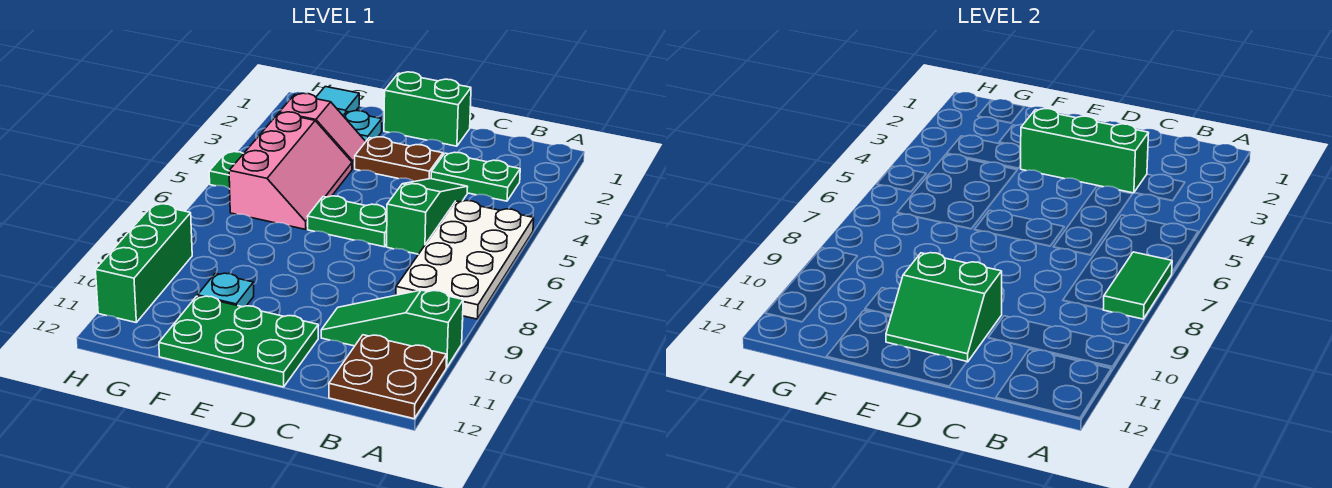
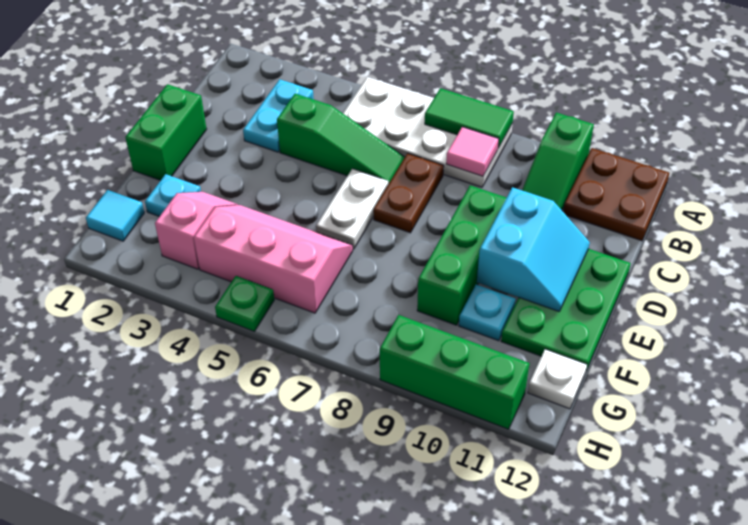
green 1x2 plate [431,152,520,201] -> cyan 1x2 plate [243,79,314,152]
none -> pink 1x1 tile [446,127,499,176]
green 1x3 brick [1020,109,1149,193] -> green 1x3 brick moved to [417,185,507,325]
green 1x3 slope [387,179,467,254] -> green 1x3 slope turned to [277,94,405,184]
brown 1x2 plate [355,137,443,182] -> brown 1x2 plate moved to [373,153,444,233]
green 1x2 plate [307,196,387,247] -> white 1x2 plate [316,169,388,249]
green 2x2 slope [886,253,1002,362] -> cyan 2x2 slope [477,187,590,311]
none -> white 1x1 plate [528,349,587,409]

